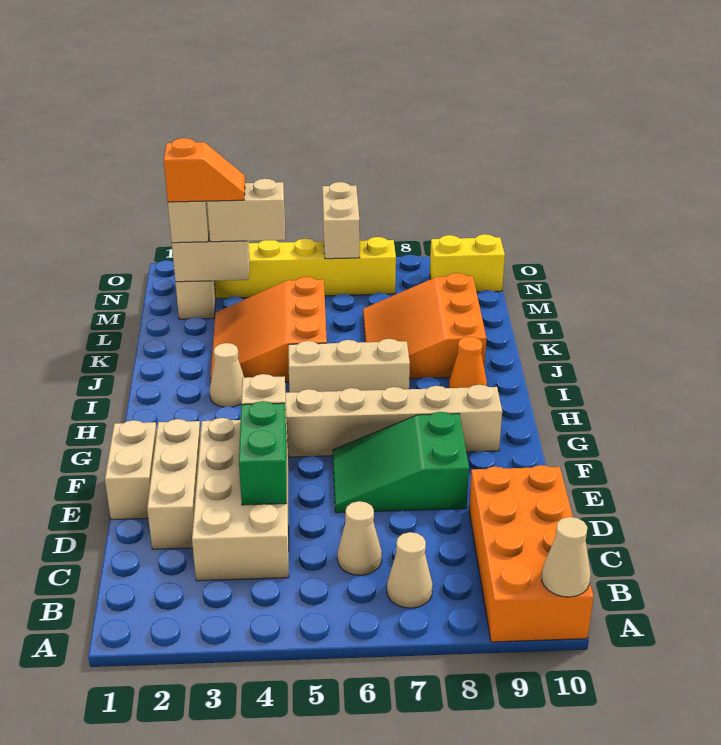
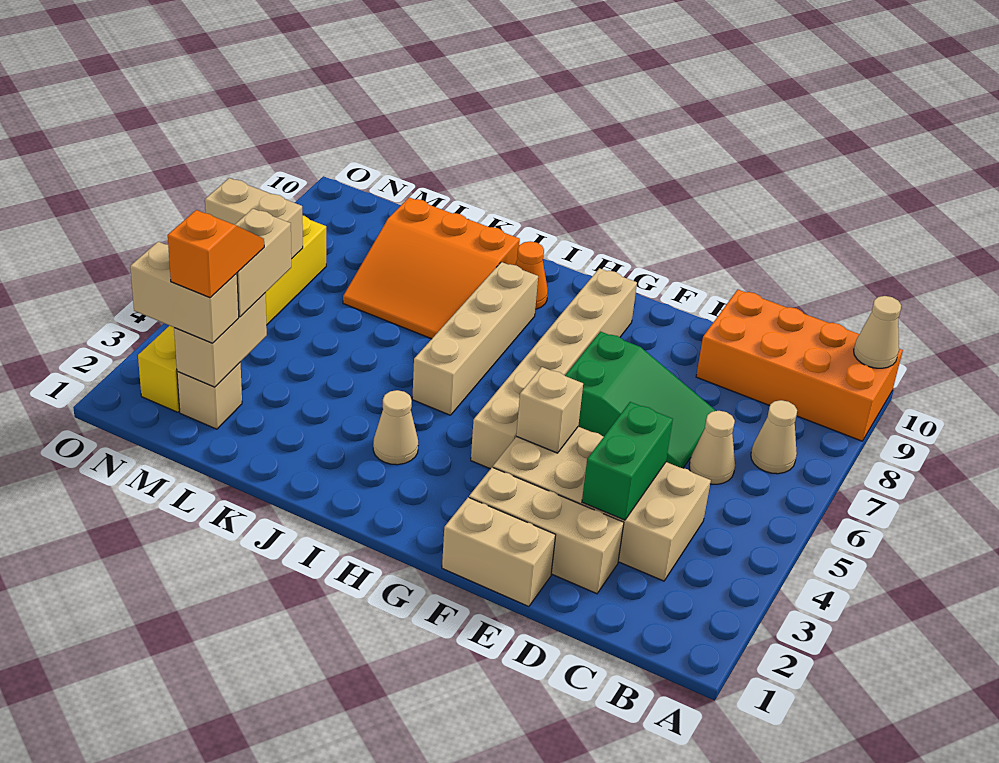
green 1x2 brick [239,401,287,505] -> green 1x2 brick turned to [582,402,673,520]
green 2x3 slope [333,412,469,513] -> green 2x3 slope turned to [565,332,716,468]
tan 1x3 brick [288,339,410,392] -> tan 1x4 brick [412,262,538,415]
orange 3x3 slope [210,277,327,382] -> none
yellow 1x2 brick [430,234,505,292] -> none

